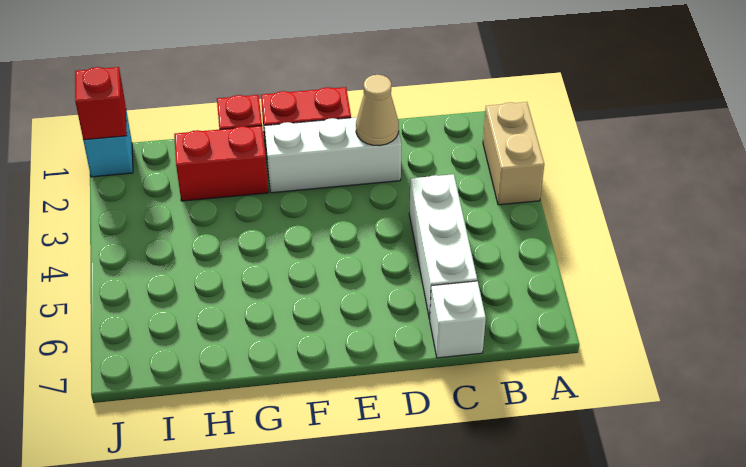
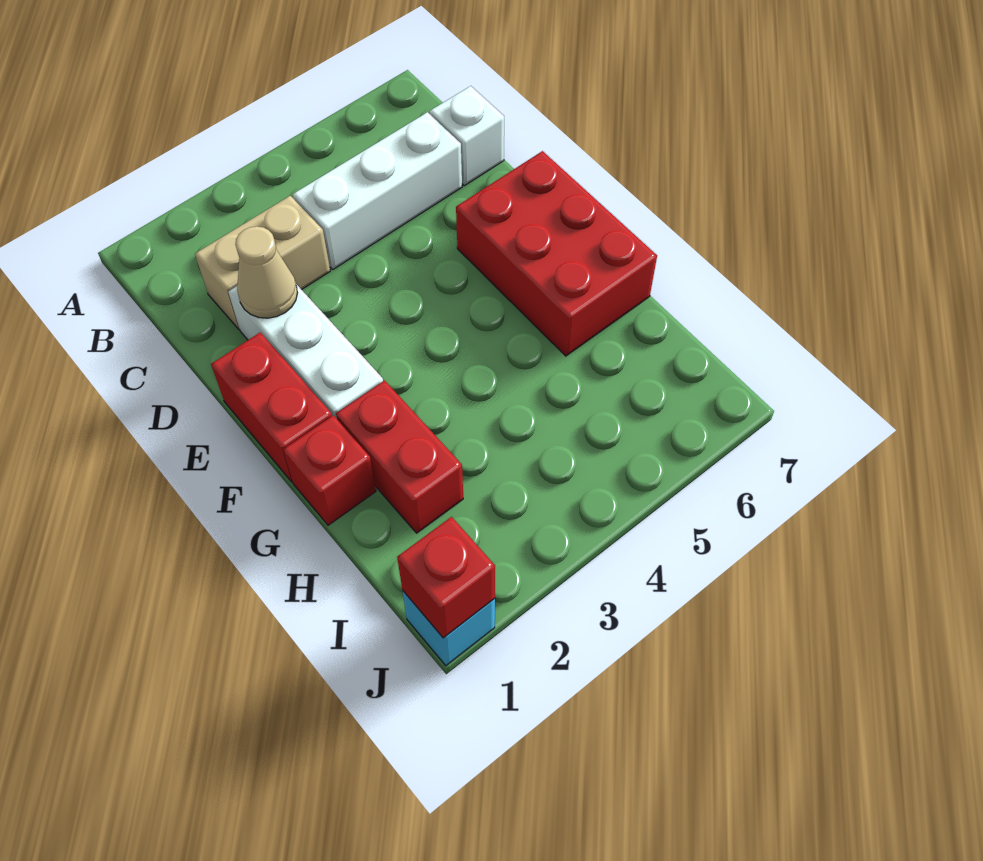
tan 1x2 brick [483,102,544,205] -> tan 1x2 brick moved to [195,196,330,329]
none -> red 2x3 brick [456,151,657,356]

